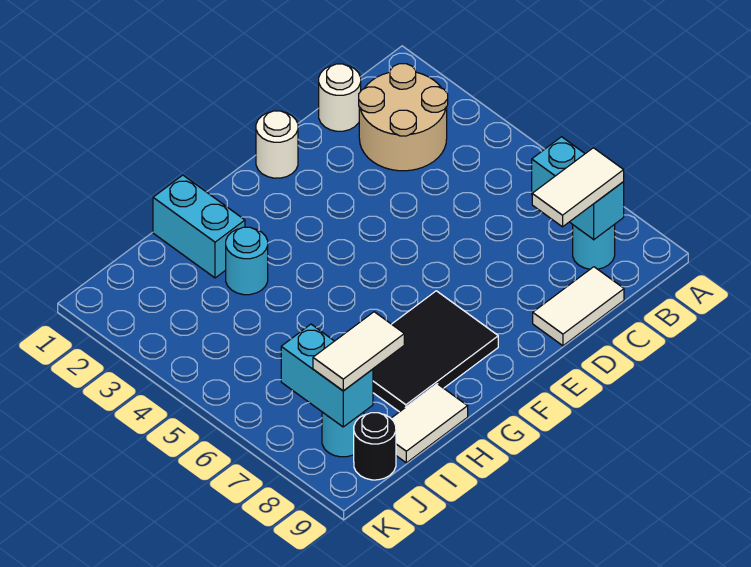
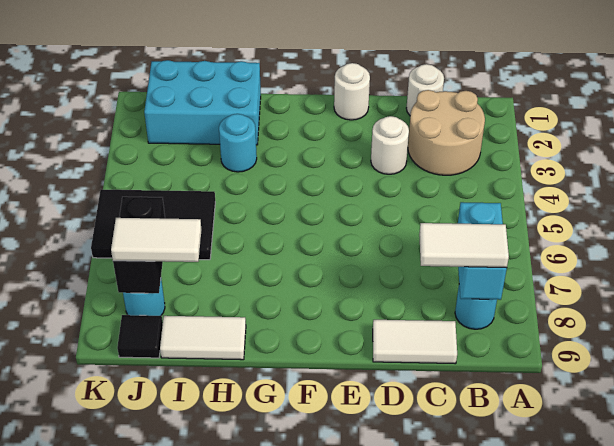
none -> white 1x1 round brick [371,116,409,174]
black 2x3 tile [373,291,498,412] -> black 2x3 tile moved to [91,189,215,260]
cyan 1x2 brick [153,175,245,278] -> cyan 2x3 brick [144,60,261,145]
cyan 1x2 brick [281,324,373,427] -> black 1x2 brick [113,197,165,293]
black 1x1 round brick [354,413,396,480] -> black 1x1 tile [117,315,163,358]

